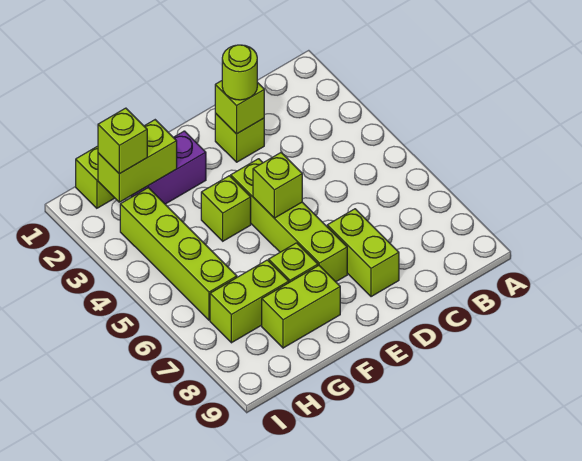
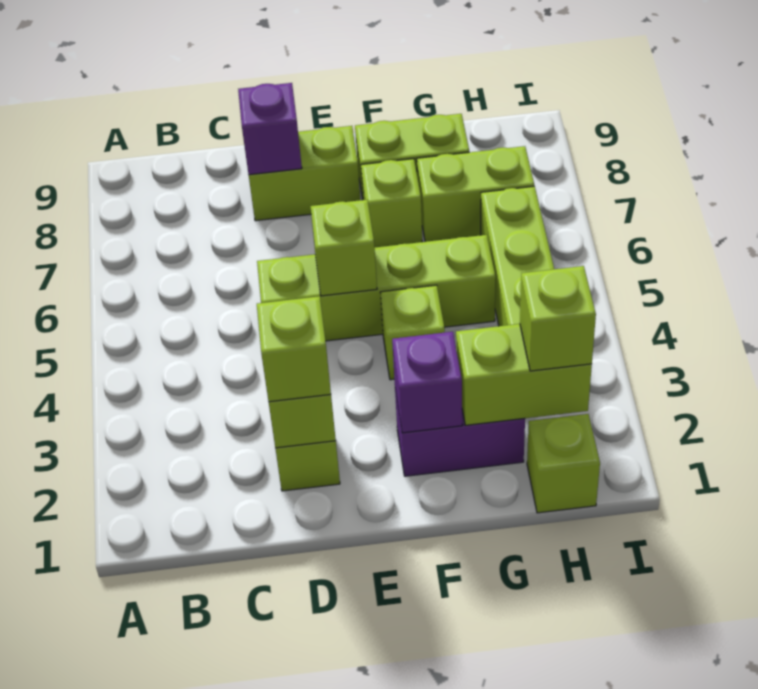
lime 1x1 round brick [222,45,257,100] -> lime 1x1 brick [257,296,331,402]
lime 1x2 brick [327,209,399,297] -> lime 1x2 brick turned to [249,126,360,221]
none -> purple 1x1 brick [238,83,302,175]
lime 1x4 brick [231,159,347,282] -> lime 1x4 brick turned to [257,235,496,341]
none -> purple 1x1 brick [392,332,462,433]

